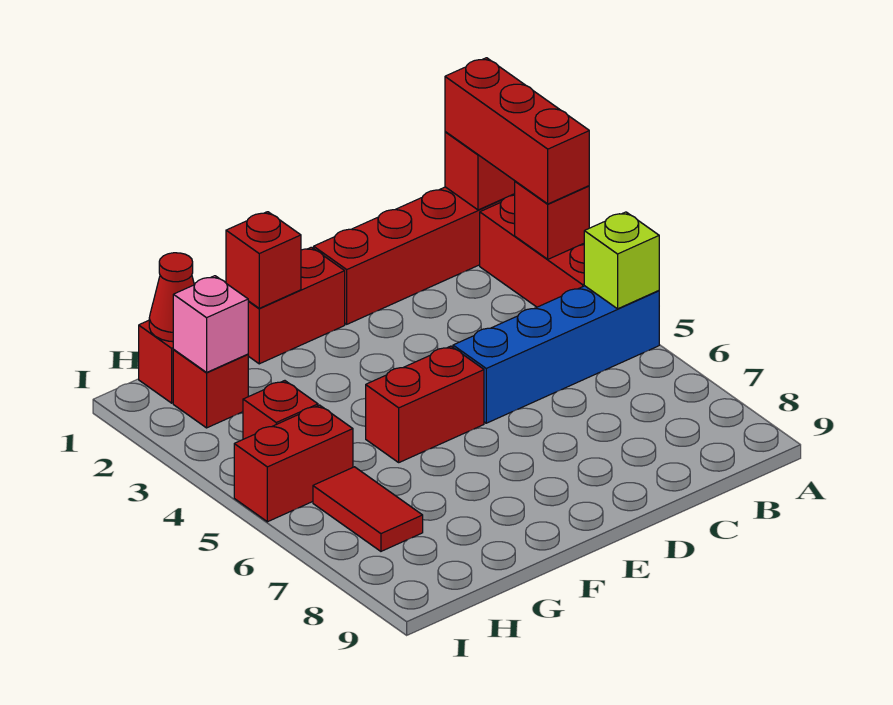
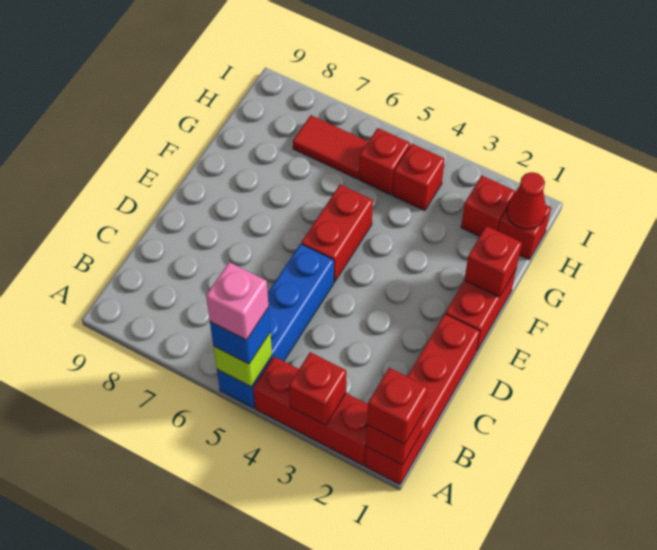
red 1x3 brick [445,58,589,204] -> red 1x1 brick [367,368,428,444]
none -> blue 1x1 brick [210,307,270,364]
pink 1x1 brick [173,276,248,372] -> pink 1x1 brick moved to [206,262,269,340]
red 1x2 brick [234,405,353,522] -> red 1x1 brick [359,128,410,195]

